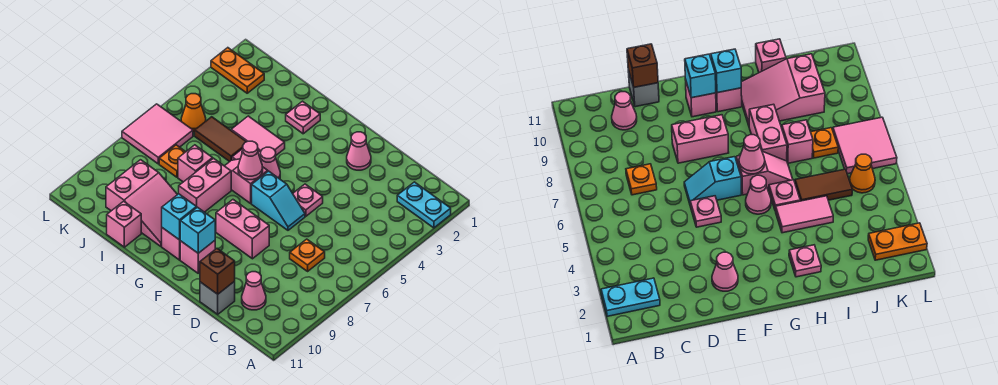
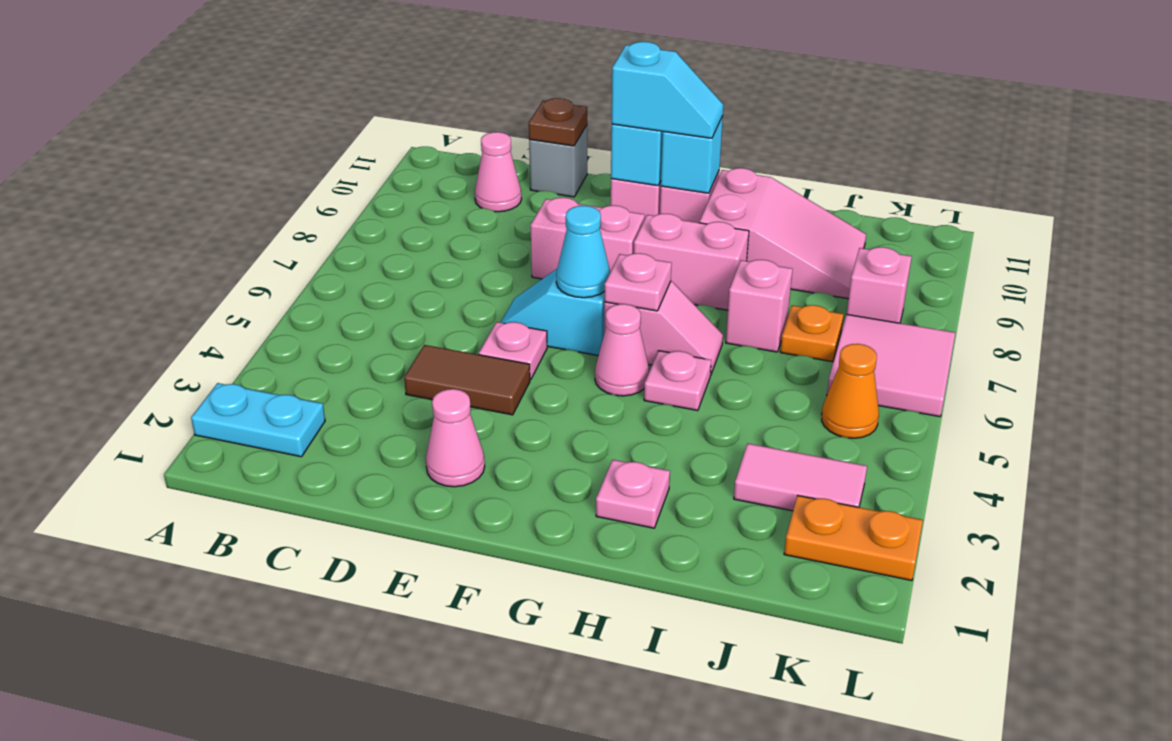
orange 1x1 plate [290,239,325,271] -> none
brown 1x1 brick [200,249,235,294] -> brown 1x1 plate [529,98,587,146]
none -> cyan 1x1 cone [556,206,610,298]
none -> cyan 1x2 slope [612,42,724,138]
pink 1x1 cone [238,141,263,180] -> pink 1x1 plate [605,253,672,311]
pink 1x2 tile [231,116,285,155] -> pink 1x2 tile moved to [734,443,867,511]
pink 1x2 brick [179,158,231,212] -> pink 1x2 brick turned to [634,214,749,310]
pink 2x3 slope [106,160,178,246] -> pink 2x3 slope turned to [699,168,866,299]
brown 1x2 tile [195,117,246,162] -> brown 1x2 tile moved to [404,345,530,415]
pink 1x1 brick [107,201,141,247] -> pink 1x1 brick moved to [847,247,912,323]

